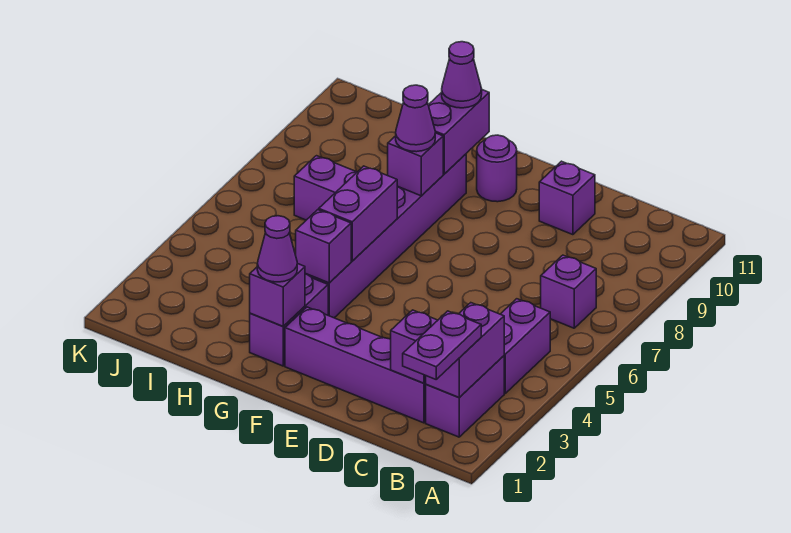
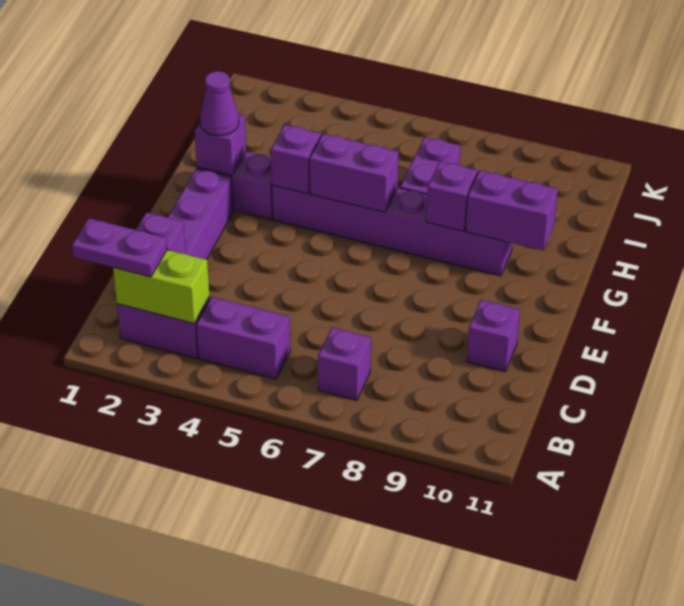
purple 1x2 brick [426,303,504,398] -> lime 1x2 brick [113,250,209,323]
purple 1x1 round brick [477,135,517,202] -> none
purple 1x1 cone [396,85,435,152] -> none
purple 1x1 cone [442,42,482,108] -> none

